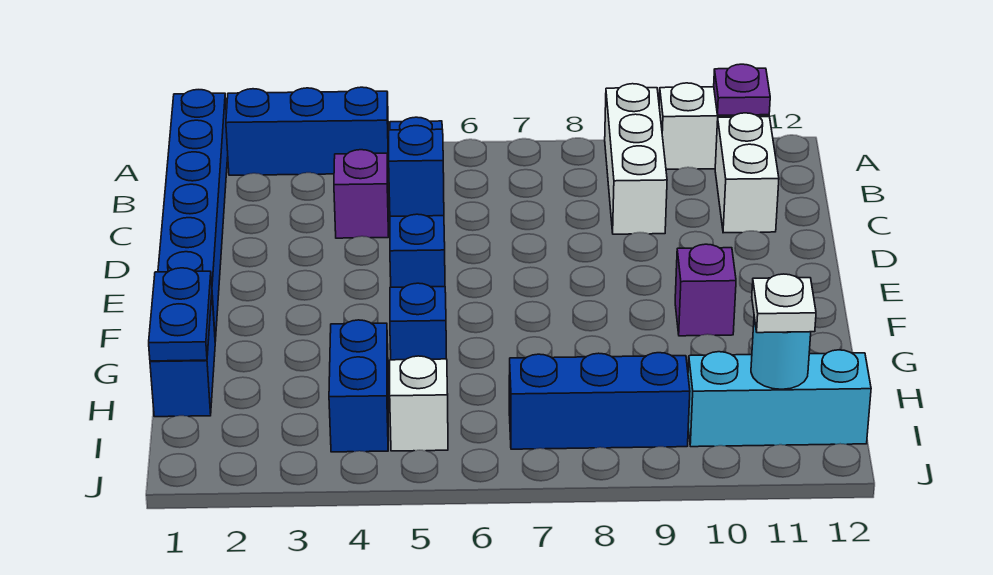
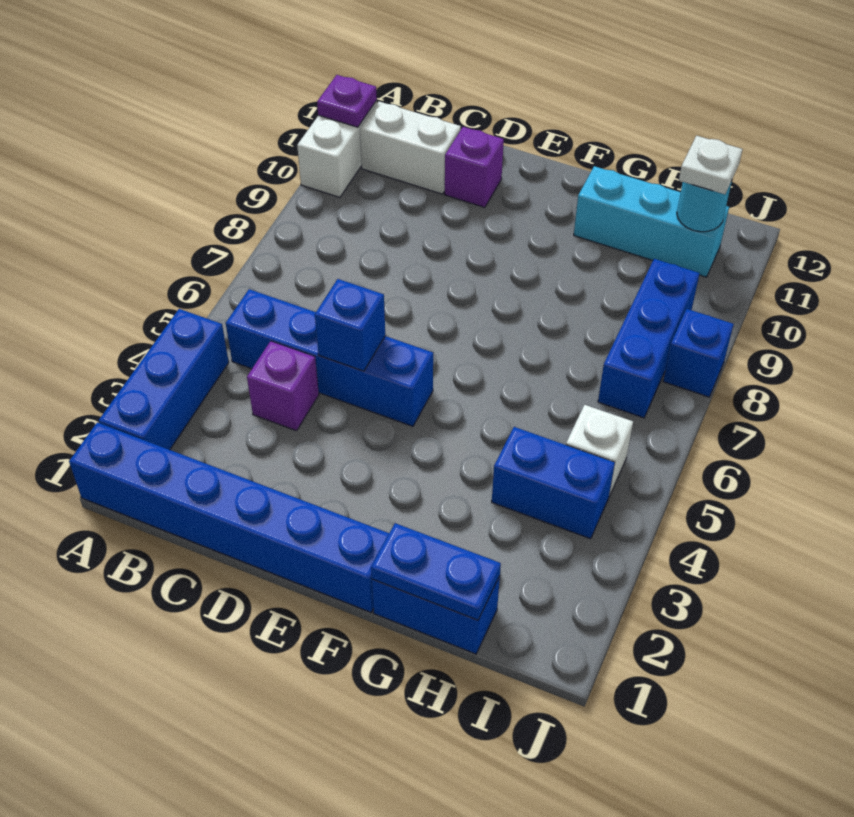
white 1x3 brick [605,84,667,234] -> none
purple 1x1 brick [675,244,736,336] -> purple 1x1 brick moved to [445,127,504,207]
blue 1x1 brick [390,283,446,360] -> blue 1x1 brick moved to [663,309,734,397]
cyan 1x3 brick [688,350,871,447] -> cyan 1x3 brick turned to [574,166,729,277]

